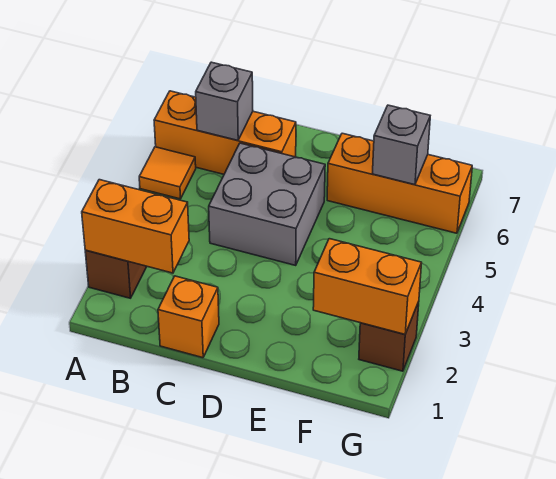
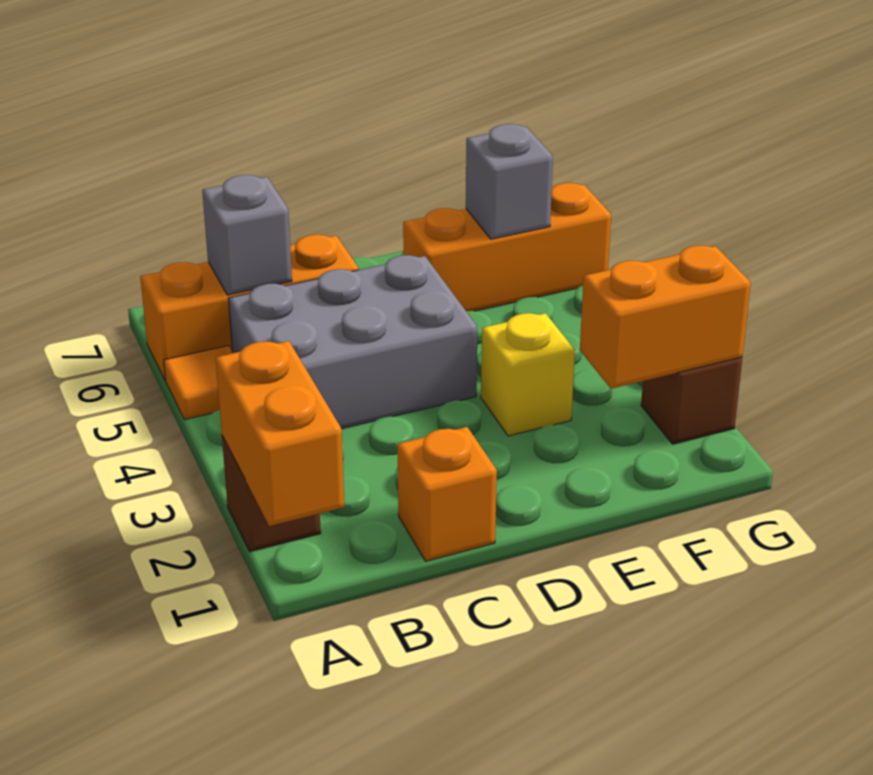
orange 1x2 brick [82,180,189,273] -> orange 1x2 brick turned to [216,341,344,526]
grey 2x2 brick [209,143,325,265] -> grey 2x3 brick [228,255,477,429]
none -> yellow 1x1 brick [481,313,575,436]

